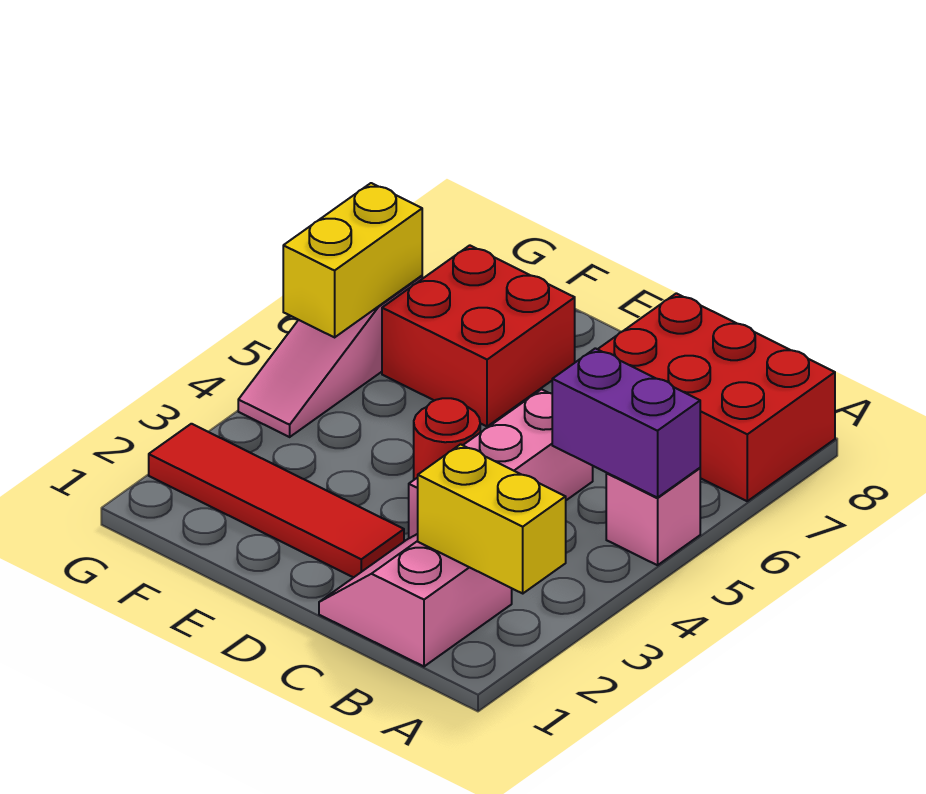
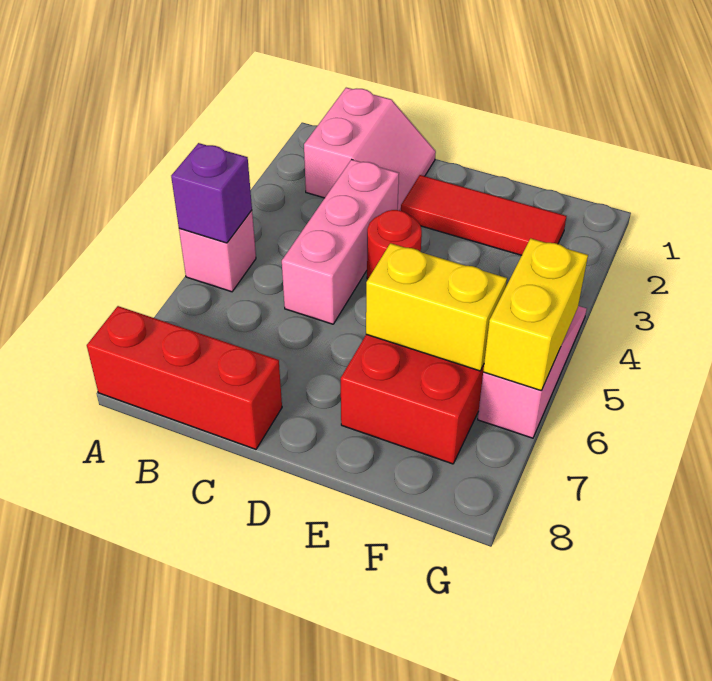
yellow 1x2 brick [418,444,566,593] -> yellow 1x2 brick moved to [366,243,507,371]
purple 1x2 brick [552,348,700,498] -> purple 1x1 brick [171,143,252,243]
red 2x3 brick [598,293,835,501] -> red 1x3 brick [87,306,282,449]
red 1x4 tile [149,424,404,577] -> red 1x3 tile [401,175,567,255]

